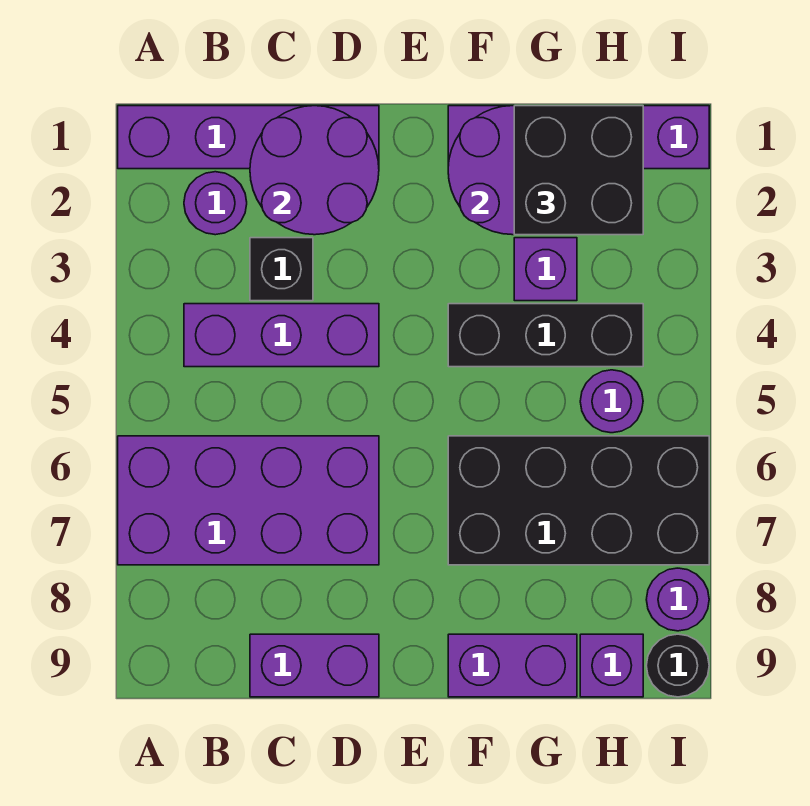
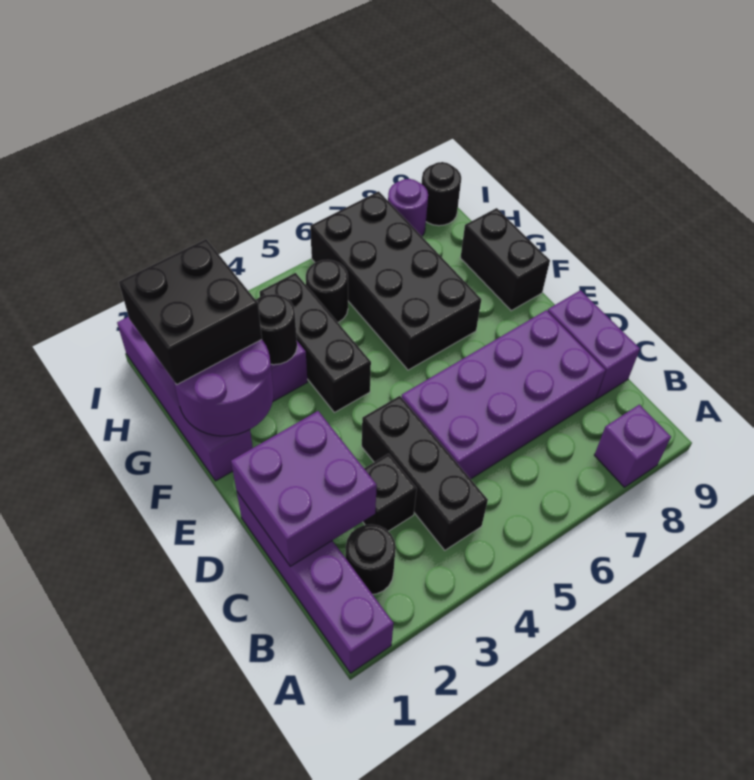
purple 2x4 brick [118,436,379,565] -> purple 2x4 brick turned to [401,310,605,479]
purple 1x1 round brick [184,172,247,235] -> black 1x1 round brick [346,524,396,594]
purple 1x3 brick [184,304,379,367] -> black 1x3 brick [362,396,488,550]
purple 2x2 round brick [250,106,379,235] -> purple 2x2 brick [231,411,377,566]
purple 1x2 brick [448,634,577,697] -> black 1x2 brick [460,208,550,311]
none -> black 1x1 round brick [256,294,297,365]
purple 1x1 round brick [580,370,643,433] -> black 1x1 round brick [306,260,348,322]
purple 1x1 brick [580,634,643,697] -> purple 1x1 brick moved to [594,405,671,487]

